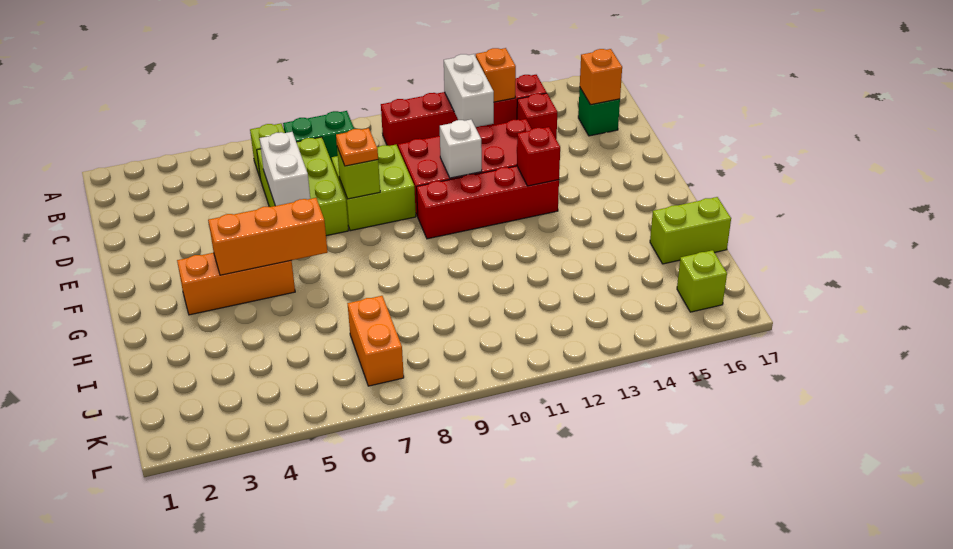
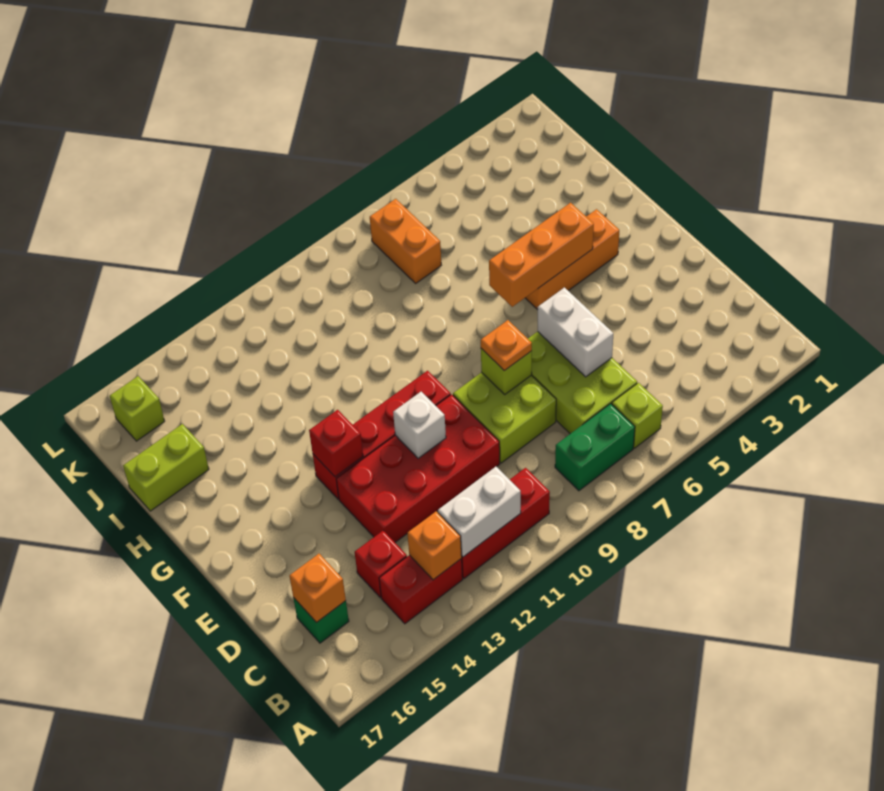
white 1x2 brick [444,54,494,127] -> white 1x2 brick turned to [438,467,521,557]

